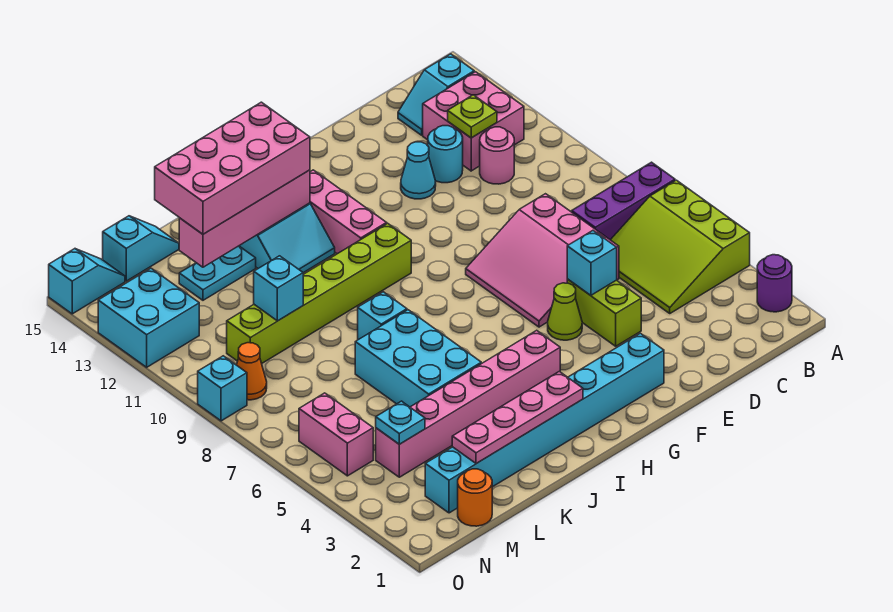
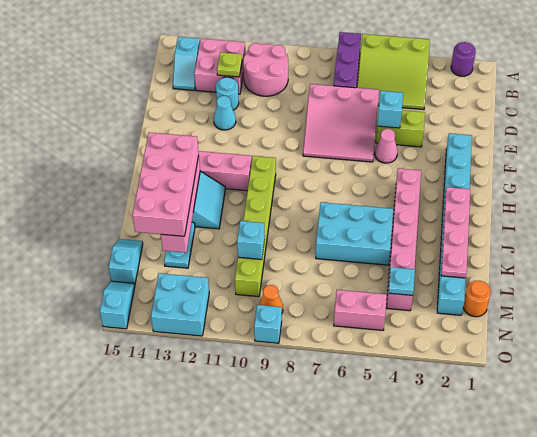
pink 1x1 round brick [480,127,514,184] -> pink 2x2 round brick [243,43,288,96]
lime 1x1 cone [548,283,582,340] -> pink 1x1 cone [375,129,398,163]
cyan 1x1 brick [358,292,407,340] -> none

